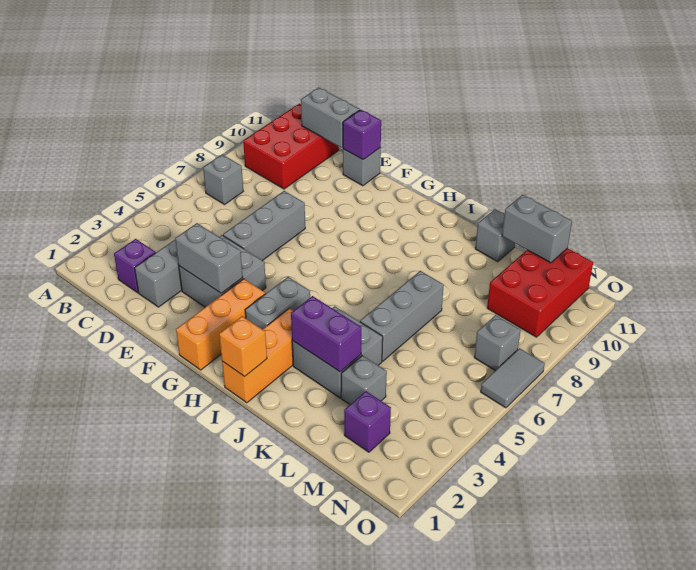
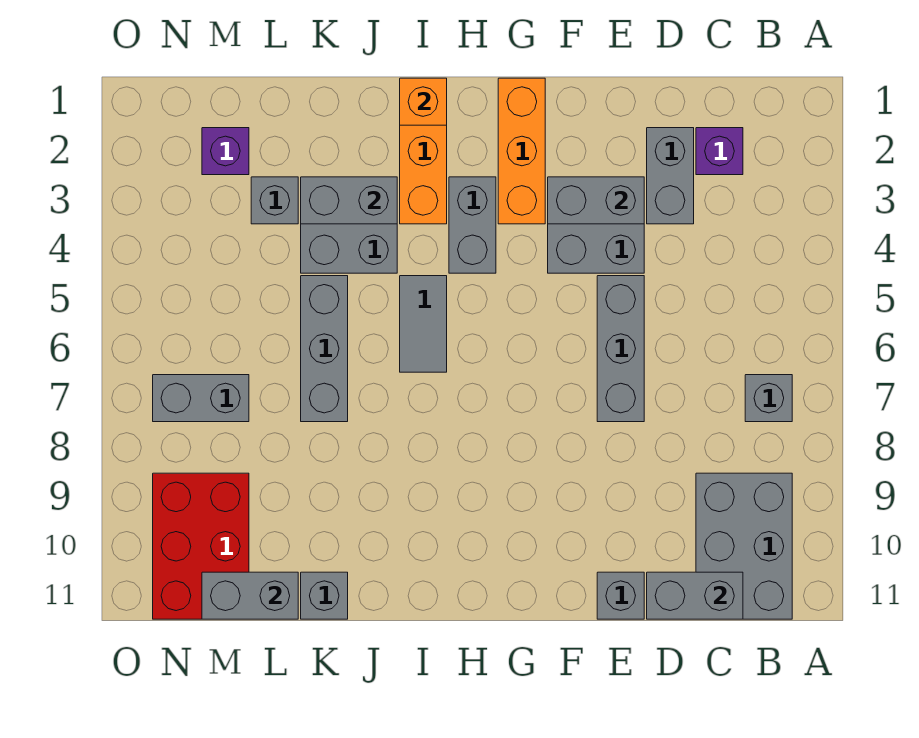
red 2x3 brick [243,104,339,189] -> grey 2x3 brick [696,473,792,619]
purple 1x1 brick [343,110,381,160] -> none
purple 1x2 brick [291,296,361,372] -> grey 1x2 brick [301,177,397,224]
grey 1x1 brick [474,315,521,371] -> grey 1x2 brick [153,375,249,422]
grey 1x2 tile [481,348,545,408] -> grey 1x2 tile moved to [400,276,447,372]

